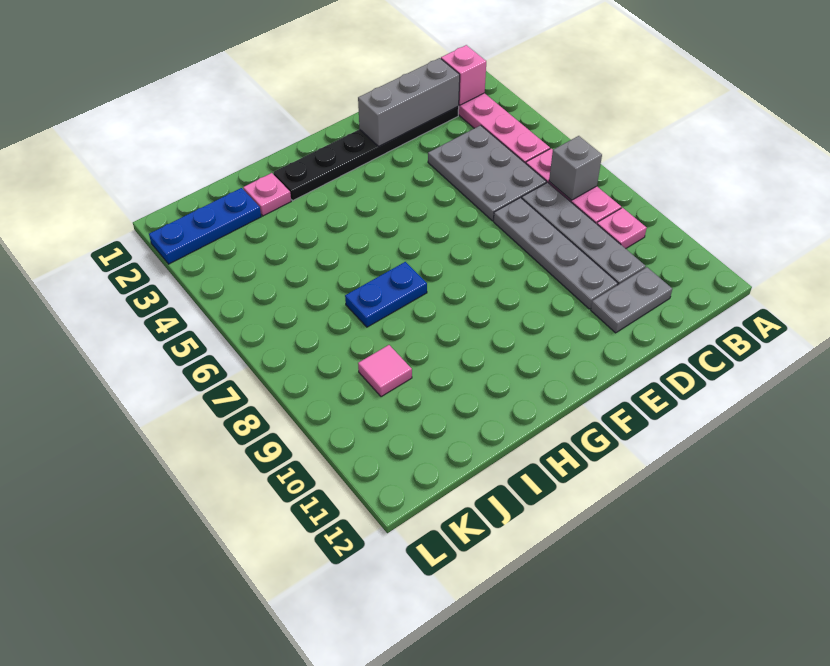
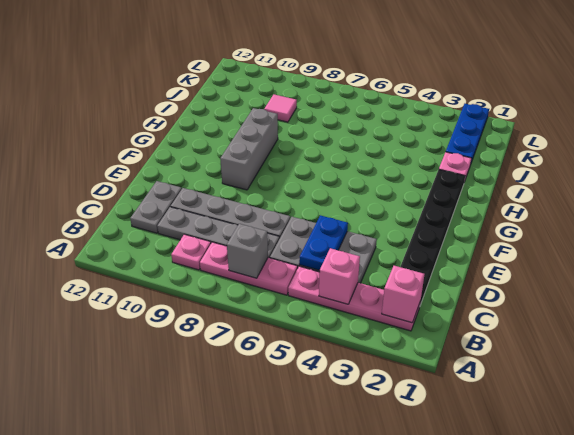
none -> pink 1x1 brick [319,248,360,304]
grey 1x3 brick [358,58,460,147] -> grey 1x3 brick moved to [220,108,278,190]
blue 1x2 plate [345,262,427,327] -> blue 1x2 plate moved to [299,215,348,270]

